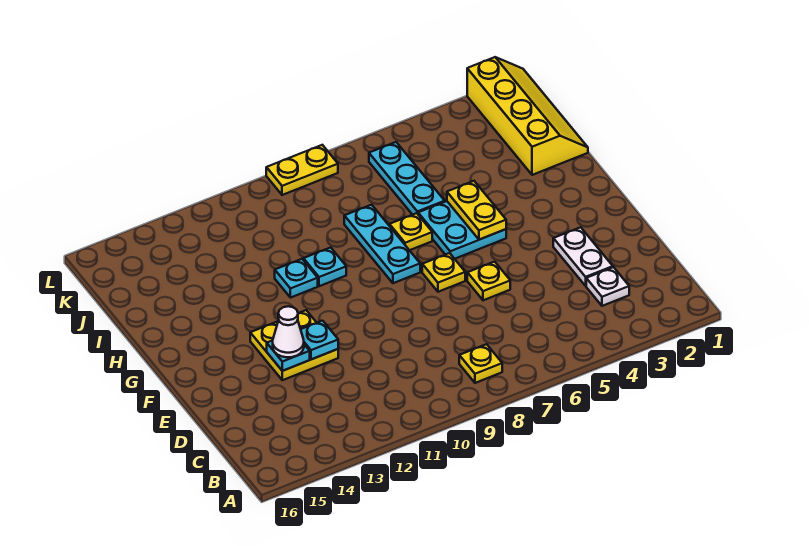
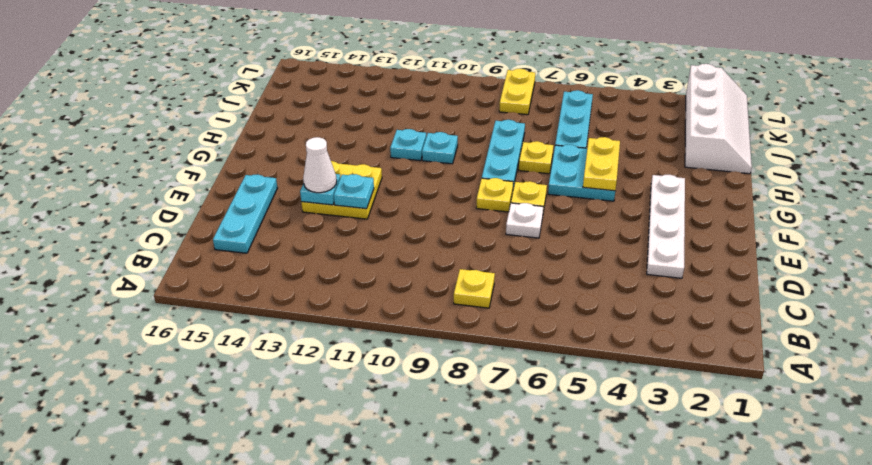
white 1x1 plate [586,267,629,306] -> white 1x1 plate moved to [506,203,543,238]
none -> cyan 1x3 plate [213,175,277,253]
white 1x2 plate [553,227,613,286] -> white 1x4 plate [647,175,685,278]
yellow 1x1 plate [467,262,510,300] -> yellow 1x1 plate moved to [476,178,513,212]
yellow 2x4 slope [467,57,588,175] -> white 2x4 slope [685,64,752,174]
yellow 1x2 plate [266,145,338,195] -> yellow 1x2 plate turned to [499,69,535,115]

